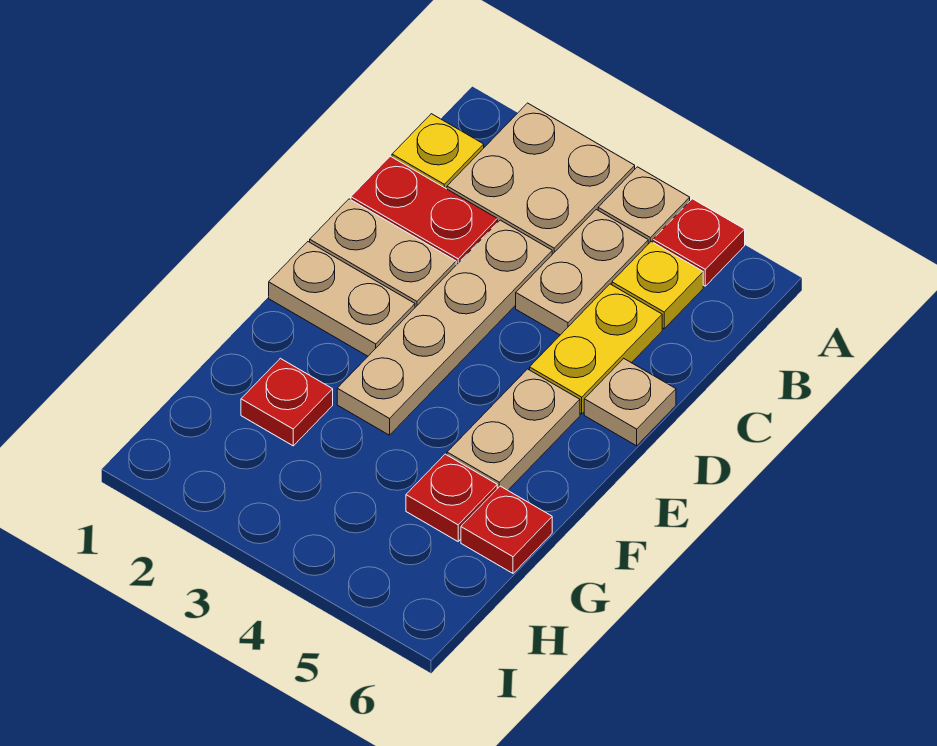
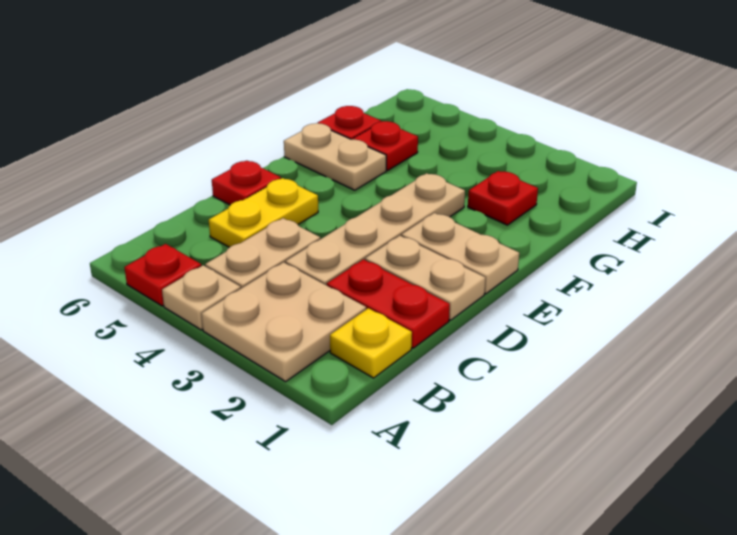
yellow 1x1 plate [612,241,703,329] -> none
tan 1x1 plate [584,358,676,446] -> red 1x1 plate [212,161,281,205]
tan 1x2 plate [447,369,580,490] -> tan 1x2 plate turned to [284,123,386,190]

